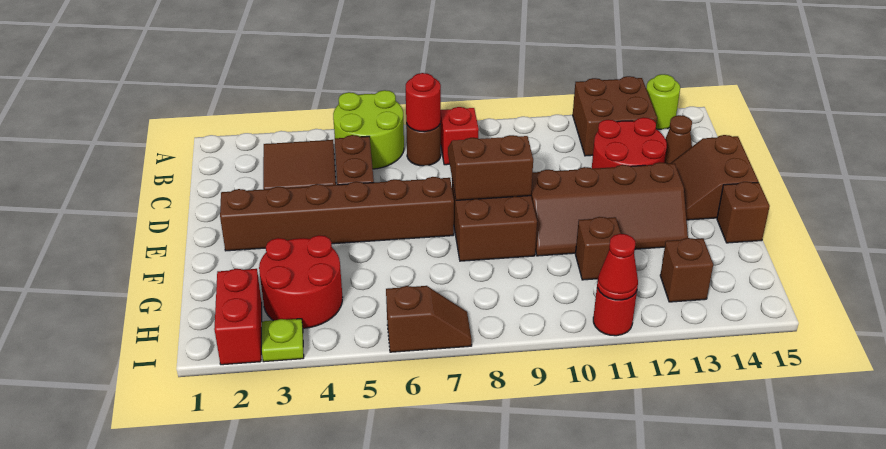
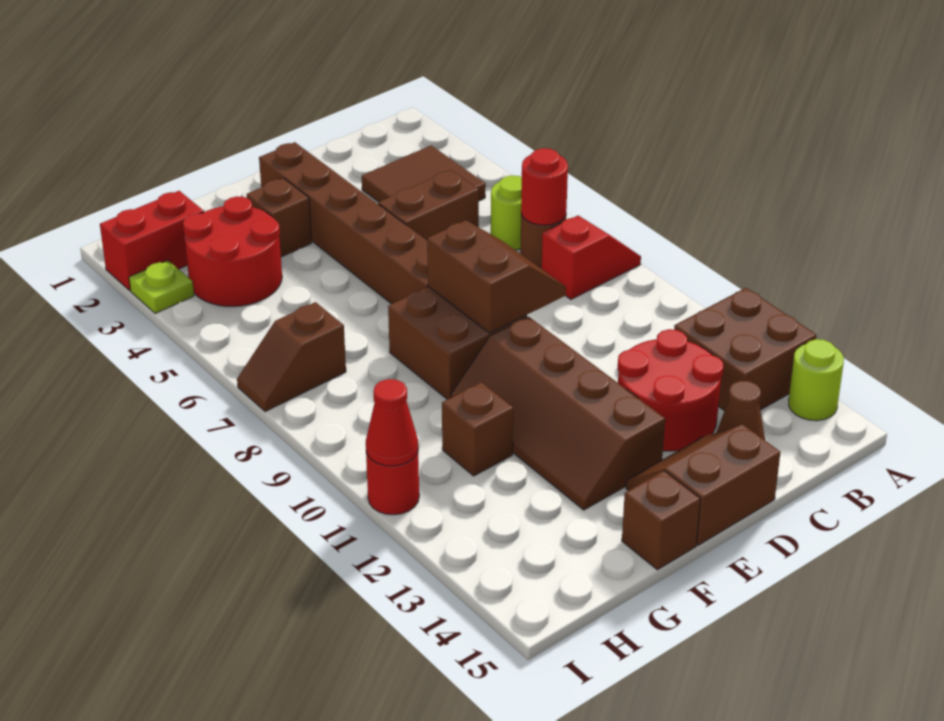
lime 2x2 round brick [333,90,404,169] -> lime 1x1 round brick [491,175,522,250]
brown 1x1 brick [660,238,713,302] -> brown 1x1 brick moved to [247,178,312,257]
brown 1x2 slope [386,286,472,352] -> brown 1x2 slope turned to [237,302,346,412]

